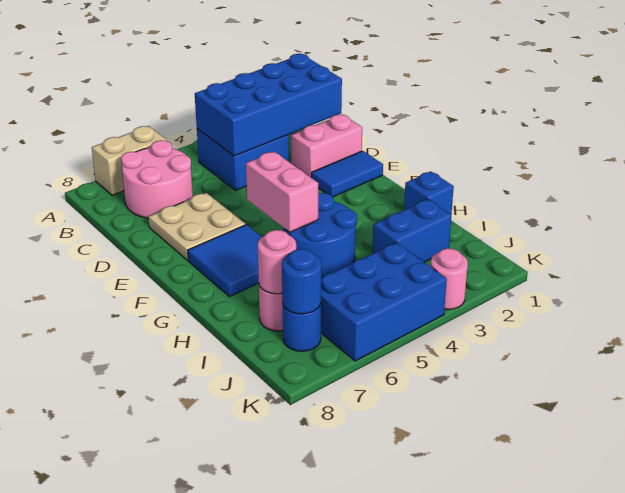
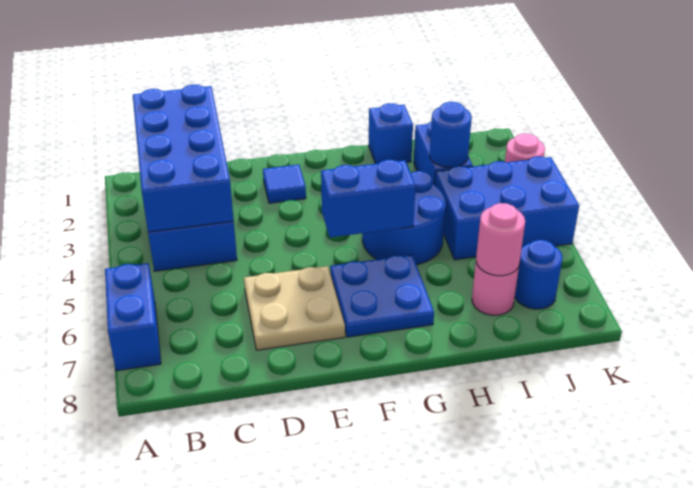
tan 1x2 brick [92,126,166,195] -> blue 1x2 brick [105,263,161,371]
pink 2x2 round brick [121,140,193,218] -> none
pink 1x2 brick [291,114,362,178] -> none
blue 1x2 tile [312,151,383,197] -> blue 1x1 tile [263,165,306,203]
pink 1x2 brick [246,152,318,232] -> blue 1x2 brick [321,160,416,237]
blue 2x2 tile [188,225,262,297] -> blue 2x2 plate [330,255,434,337]
blue 2x3 brick [321,243,447,361] -> blue 2x3 brick turned to [434,156,579,260]
blue 1x1 round brick [282,249,321,314] -> blue 1x1 round brick moved to [430,102,472,167]

